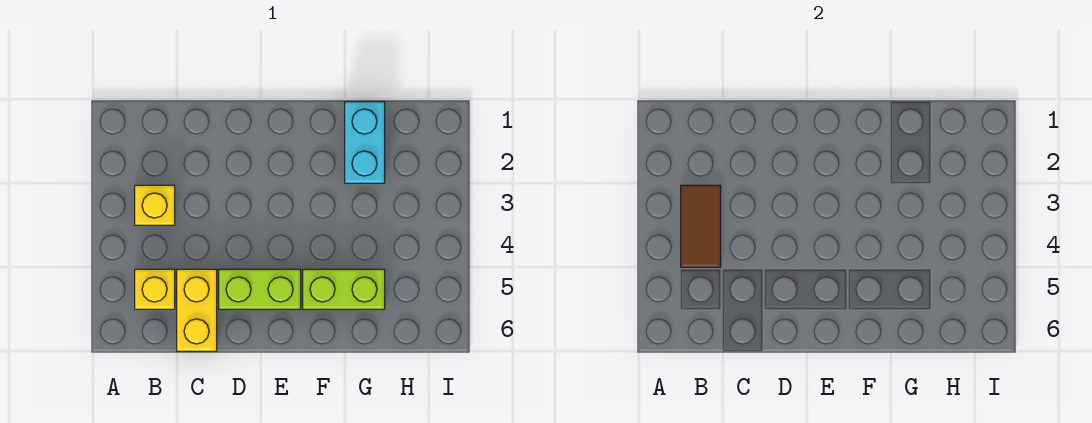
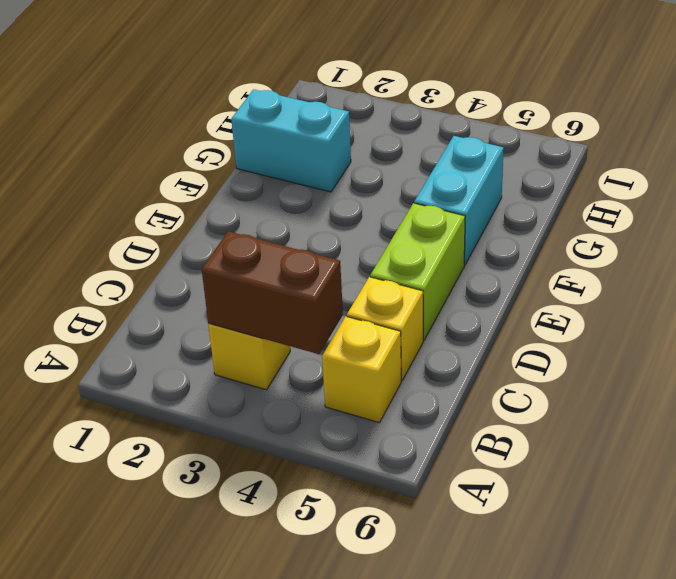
brown 1x2 tile [681,185,721,267] -> brown 1x2 brick [202,231,343,354]
yellow 1x2 brick [177,269,217,351] -> yellow 1x1 brick [347,277,423,380]
lime 1x2 brick [303,269,385,309] -> cyan 1x2 brick [414,136,504,265]

